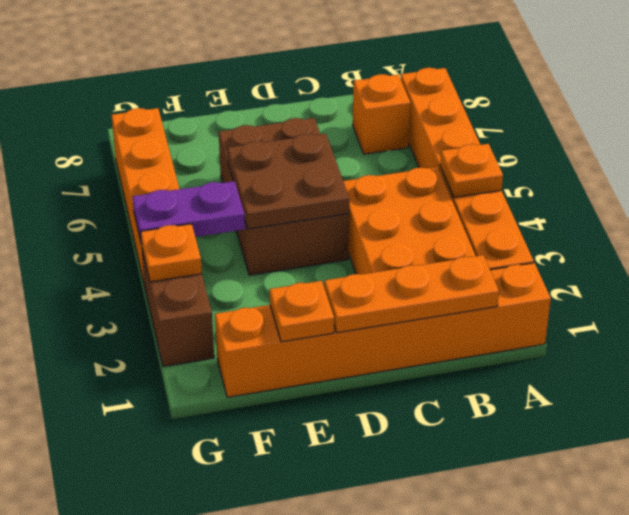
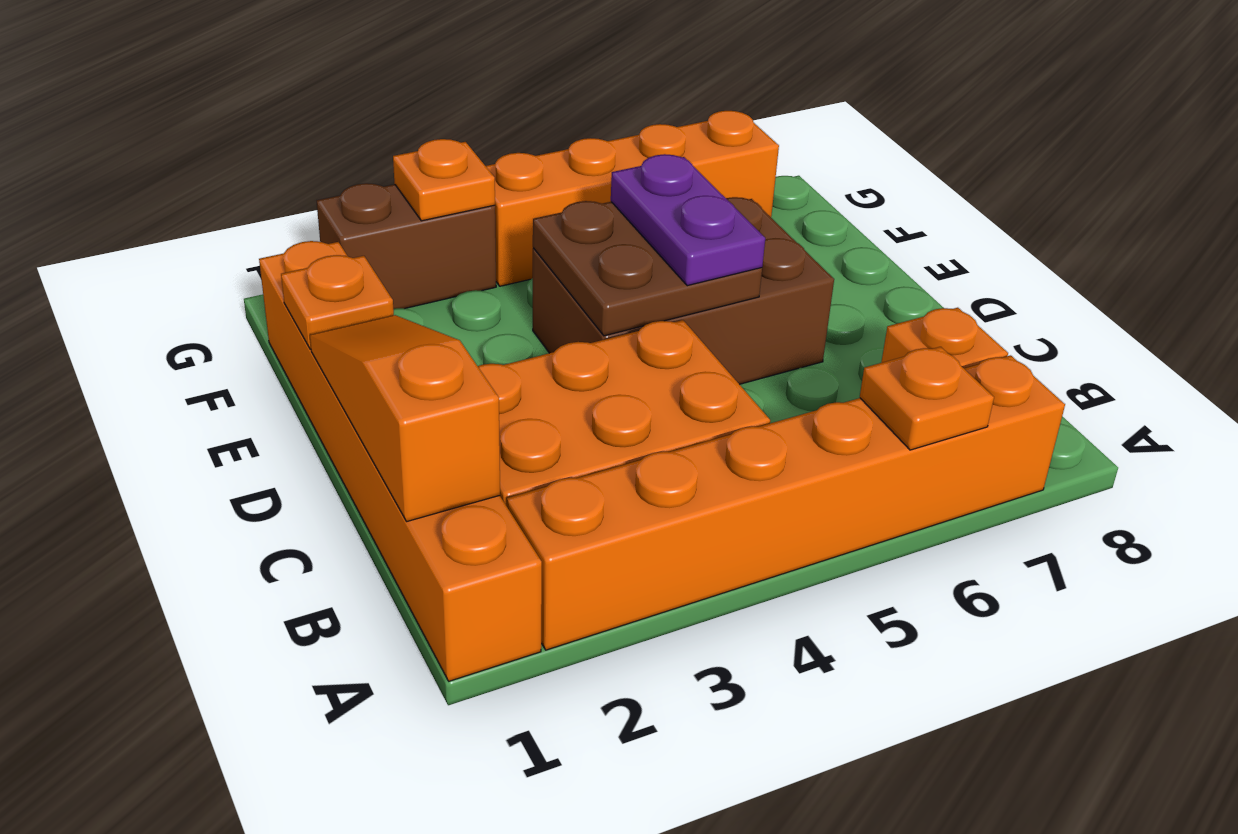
orange 1x1 plate [440,144,503,198] -> orange 1x1 plate moved to [860,347,994,450]
orange 1x3 plate [324,255,499,333] -> orange 1x3 slope [310,315,500,522]
purple 1x2 plate [132,181,245,244] -> purple 1x2 plate moved to [611,154,765,286]

